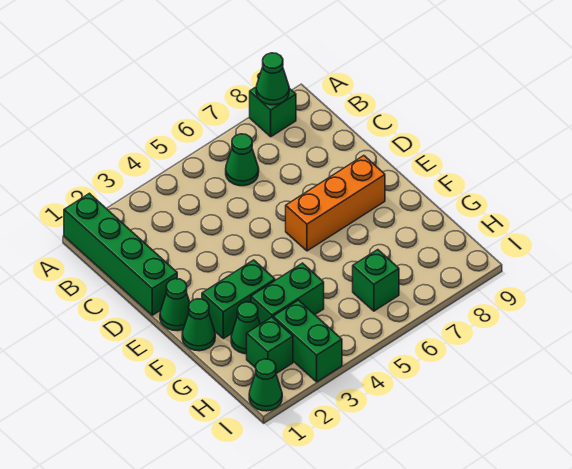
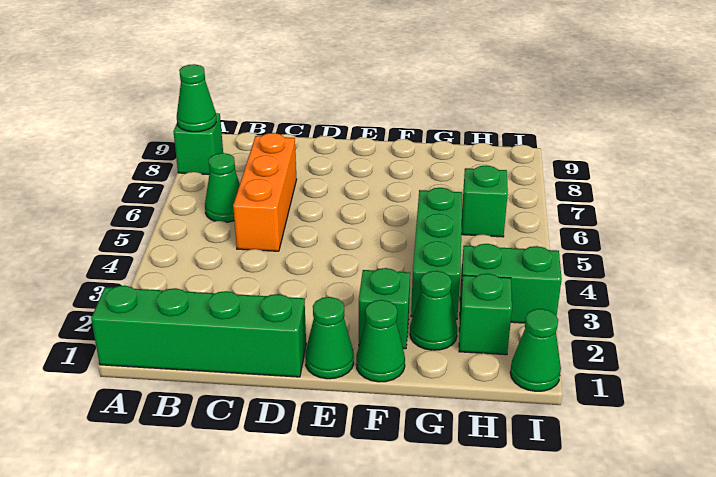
orange 1x3 brick [286,156,385,251] -> orange 1x3 brick moved to [233,133,297,251]
green 1x2 brick [202,260,275,339] -> green 1x1 brick [359,268,410,349]
green 1x2 brick [251,263,324,324] -> green 1x3 brick [411,188,462,319]

